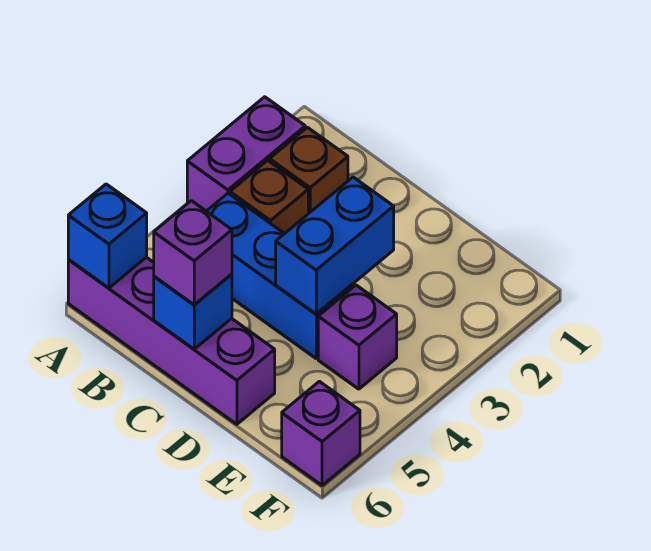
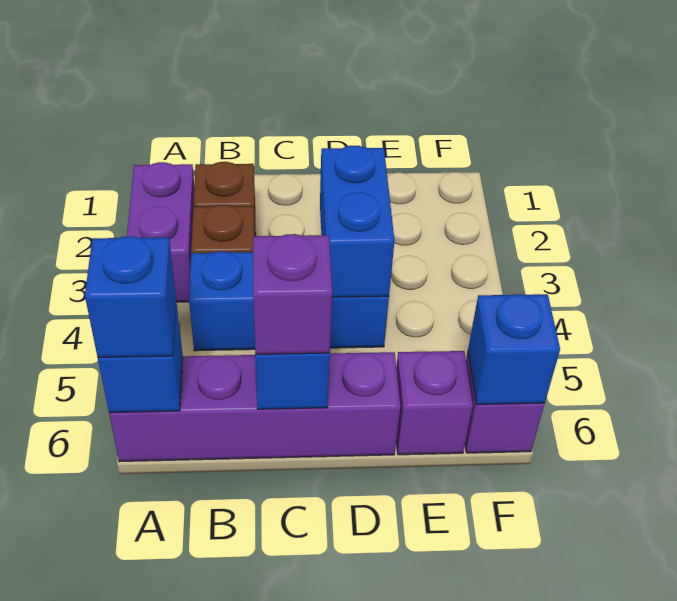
none -> blue 1x1 brick [85,236,176,357]
purple 1x1 brick [318,285,397,389] -> purple 1x1 brick moved to [396,351,473,455]
none -> blue 1x1 brick [468,294,560,405]

